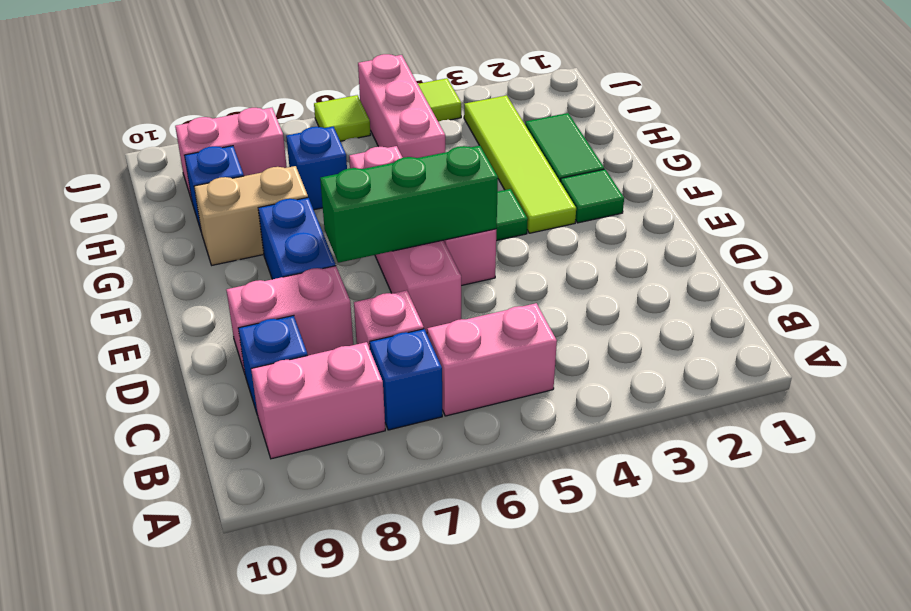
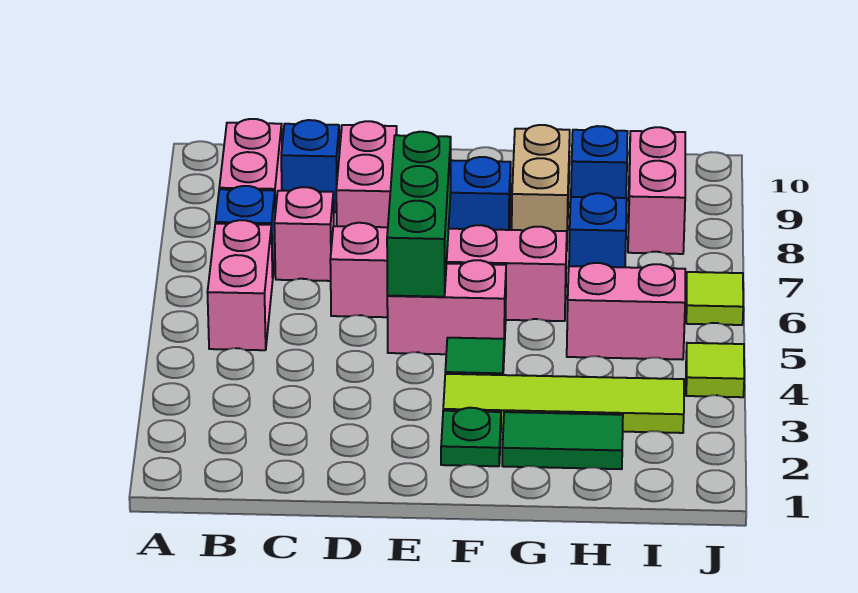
green 1x1 tile [560,169,624,223] -> green 1x1 plate [441,408,501,466]
pink 1x3 brick [358,54,445,158] -> pink 1x2 brick [567,263,685,360]

